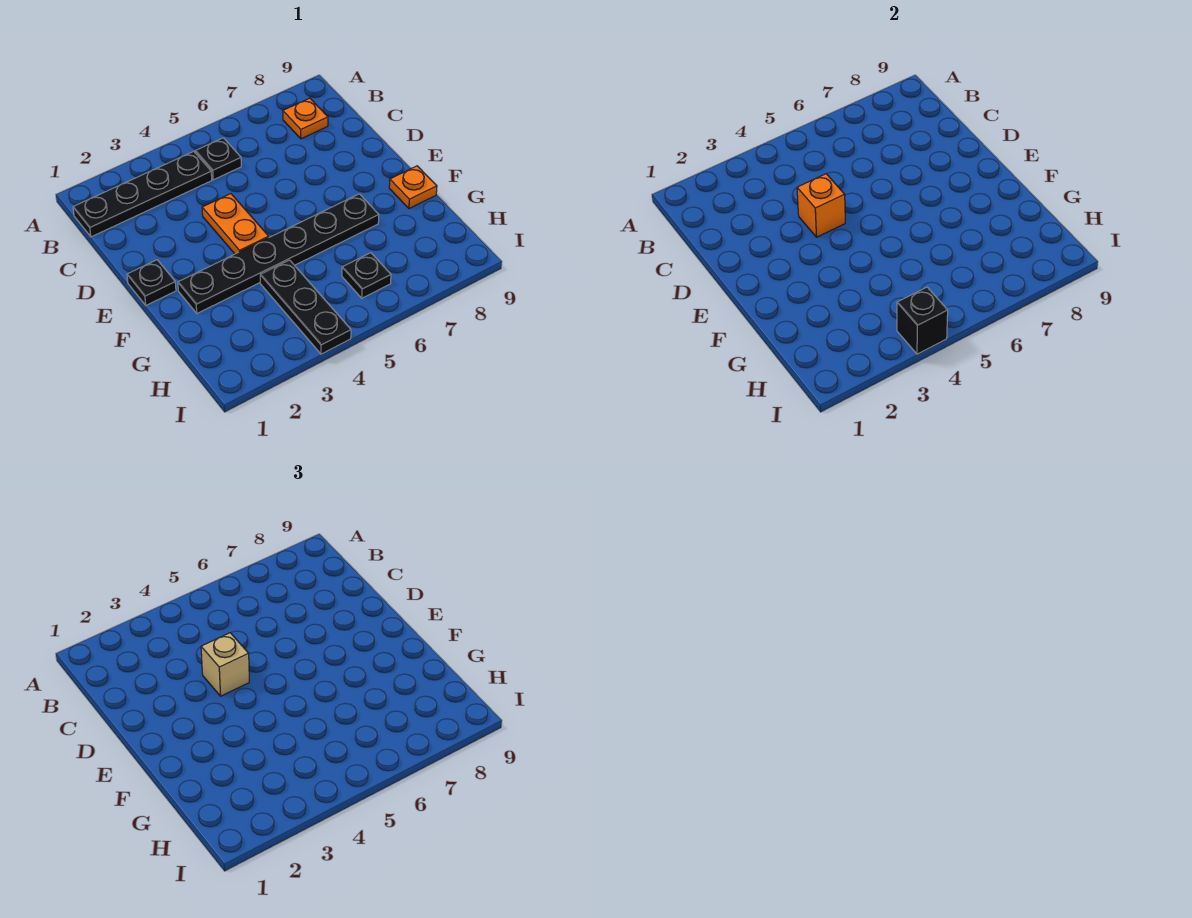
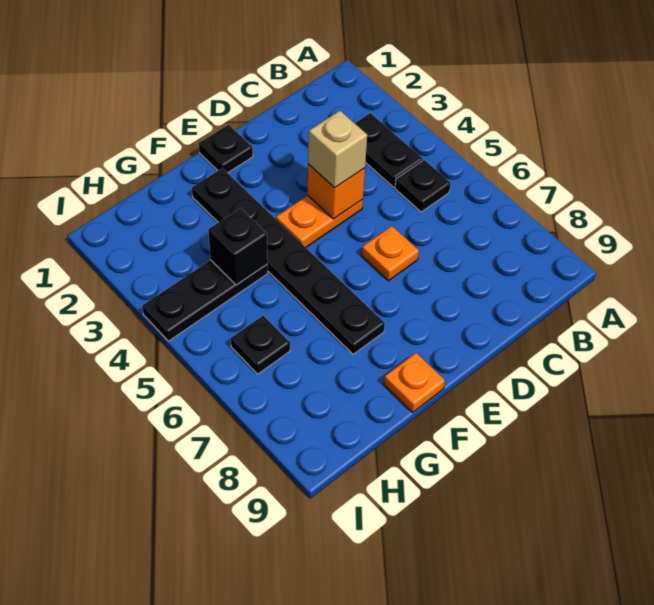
black 1x4 plate [73,151,212,237] -> black 1x2 plate [355,113,423,187]
orange 1x1 plate [283,98,328,139] -> orange 1x1 plate moved to [362,226,419,281]
black 1x1 brick [897,287,948,354] -> black 1x1 brick moved to [208,208,268,285]

